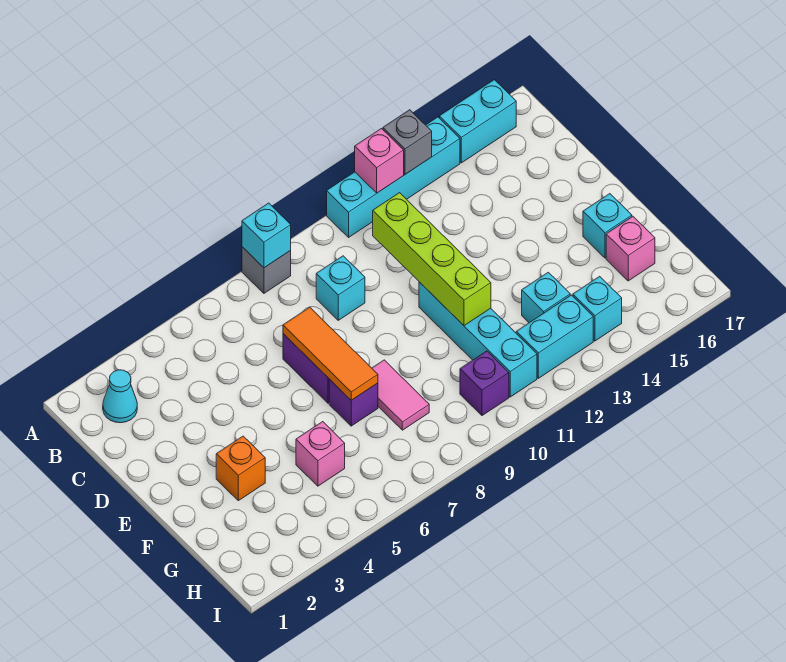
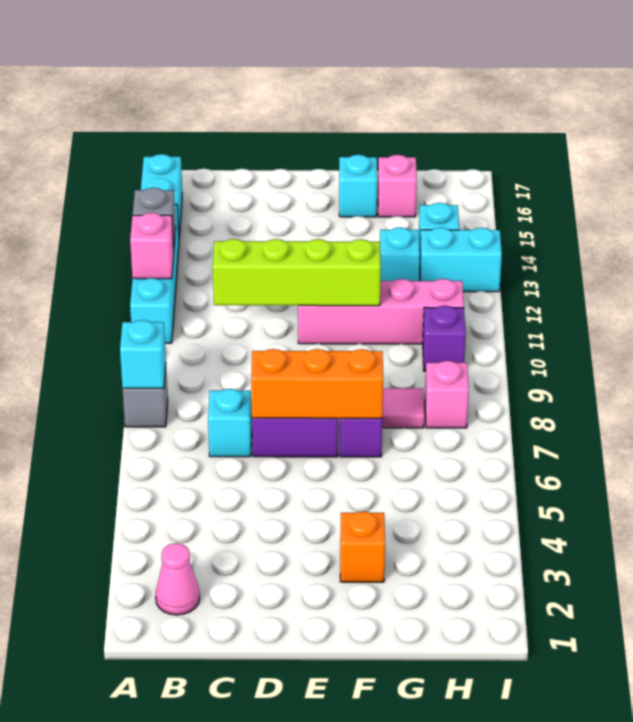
cyan 1x1 cone [103,370,137,423] -> pink 1x1 cone [156,543,200,615]
cyan 1x1 brick [316,256,365,320] -> cyan 1x1 brick moved to [208,389,252,457]
orange 1x3 tile [283,307,378,400] -> orange 1x3 brick [251,349,383,419]
cyan 1x4 brick [419,282,537,397] -> pink 1x4 brick [298,279,464,344]
pink 1x1 brick [296,422,345,486] -> pink 1x1 brick moved to [425,361,469,428]
cyan 1x2 brick [516,295,593,378] -> cyan 1x2 brick turned to [420,227,502,292]

